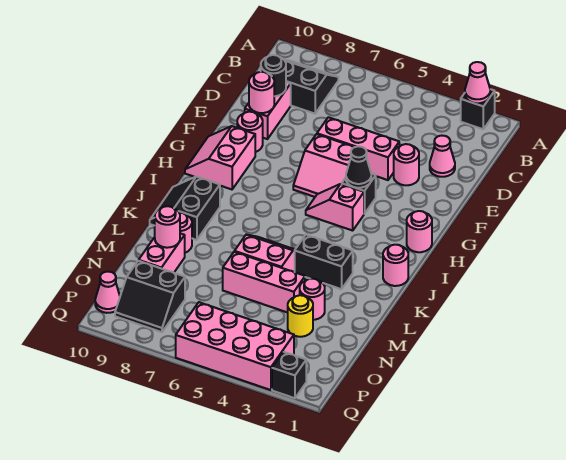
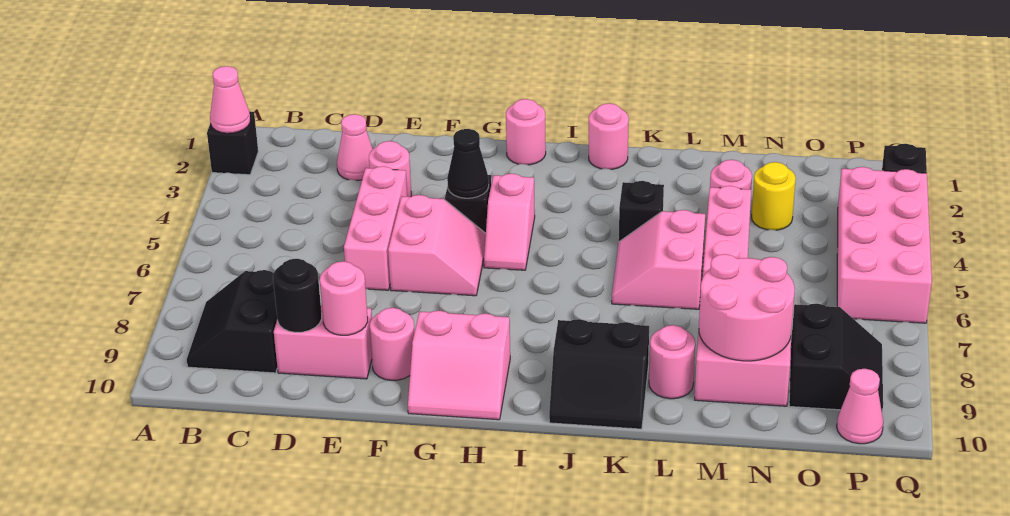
black 1x2 brick [295,235,353,289] -> black 1x1 brick [619,181,664,242]
pink 1x1 round brick [155,206,180,248] -> pink 2x2 round brick [699,254,795,361]

